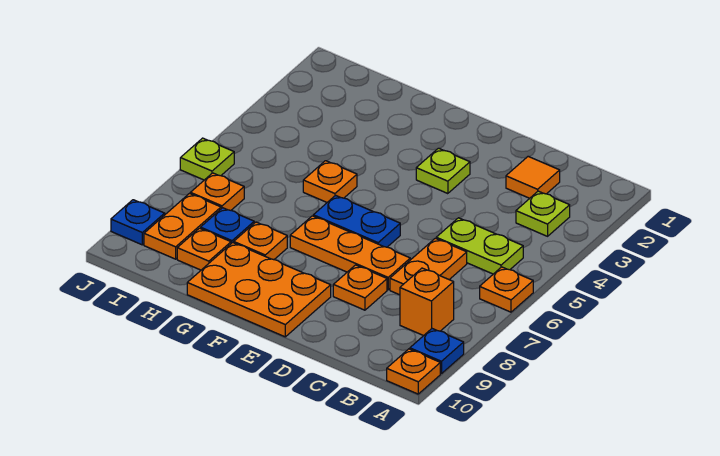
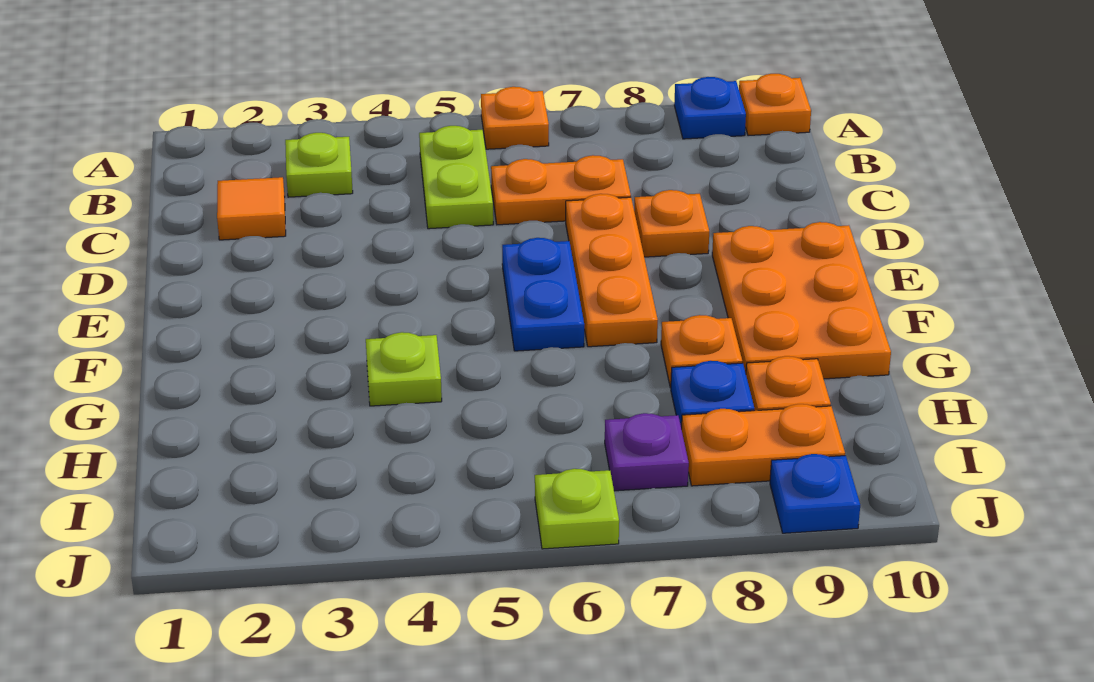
orange 1x1 brick [400,268,454,336] -> none
lime 1x1 plate [416,148,470,194] -> lime 1x1 plate moved to [366,332,442,406]
orange 1x1 plate [303,161,357,202] -> none
orange 1x1 plate [190,173,244,210] -> purple 1x1 plate [605,413,689,491]

